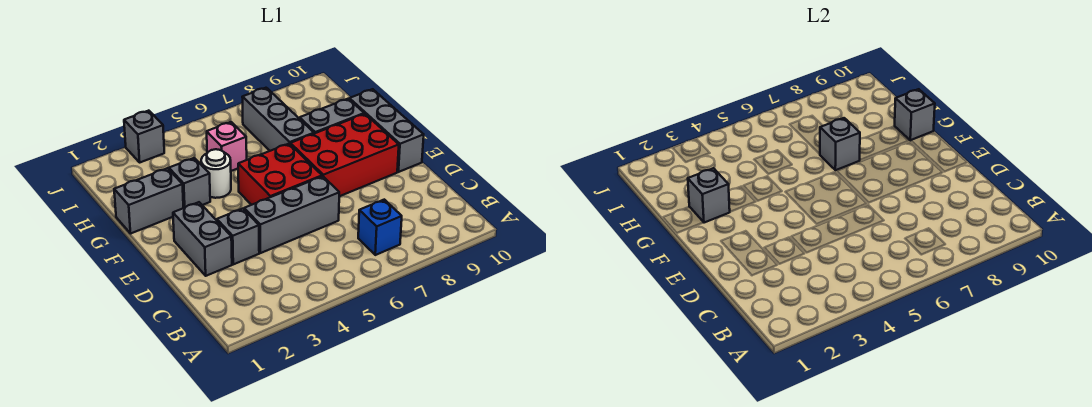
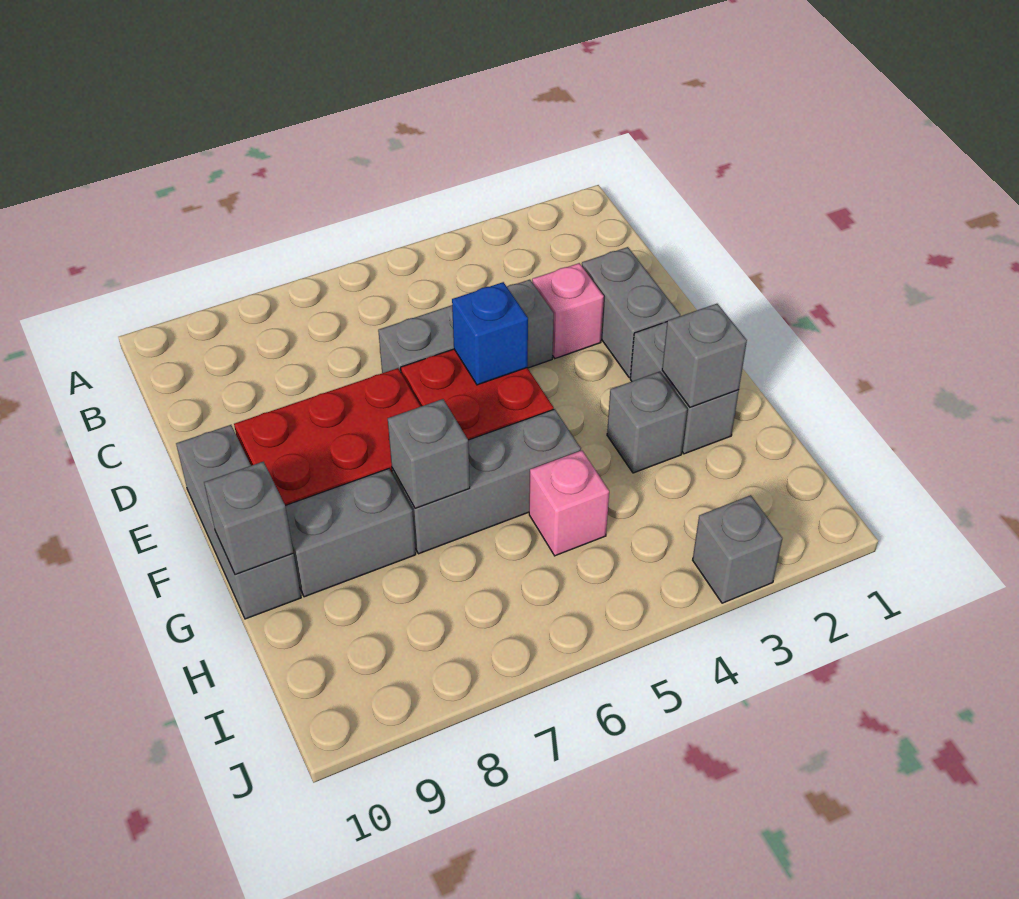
blue 1x1 brick [358,200,402,255] -> blue 1x1 brick moved to [452,282,528,385]
grey 1x1 brick [217,209,259,264] -> pink 1x1 brick [532,263,604,358]
grey 1x2 brick [114,168,183,233] -> grey 1x2 brick turned to [630,322,739,454]
white 1x1 round brick [201,149,231,198] -> none
grey 1x3 brick [242,88,314,151] -> grey 1x3 brick turned to [392,409,581,554]

